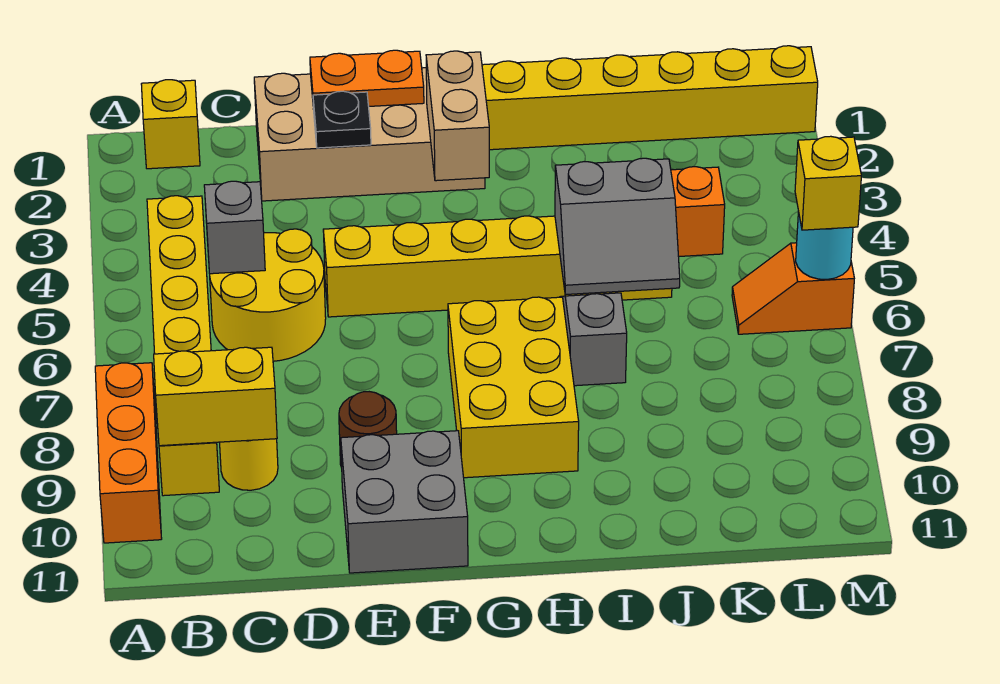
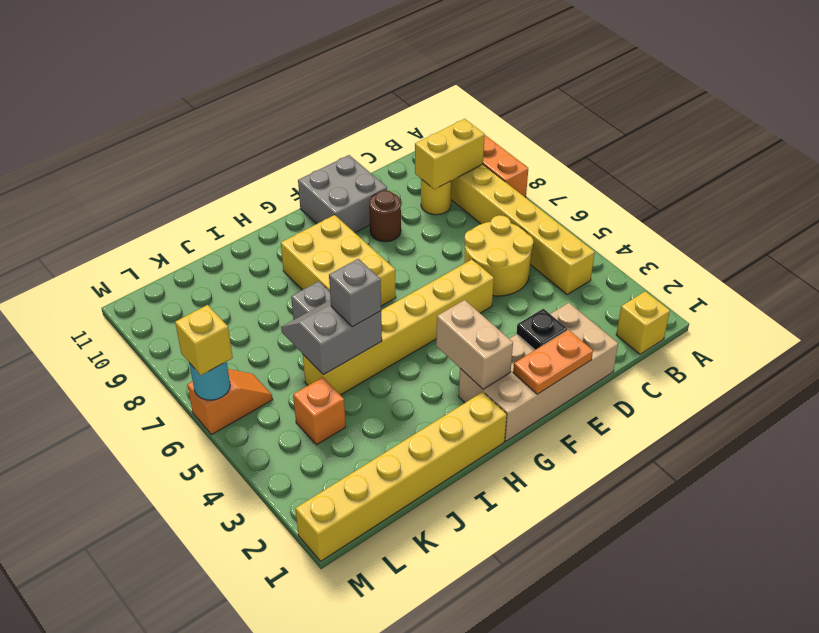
grey 1x1 brick [204,181,265,274] -> grey 1x1 brick moved to [329,259,381,327]

